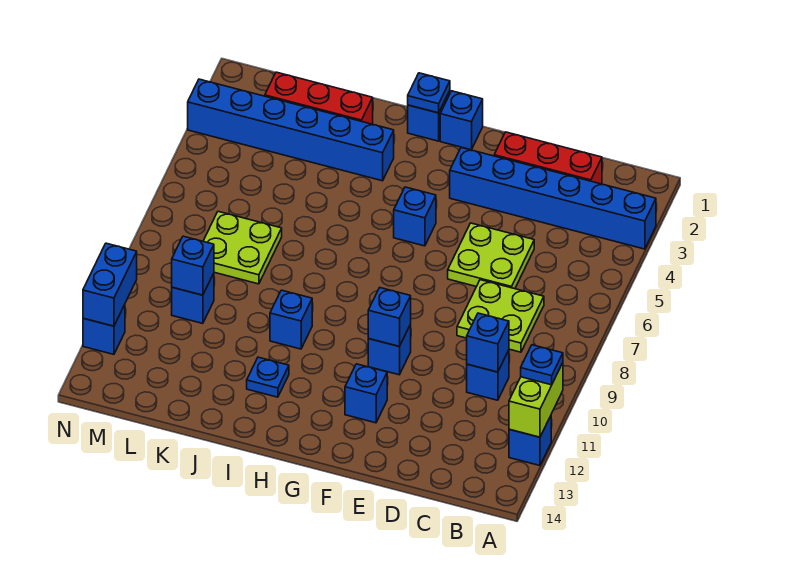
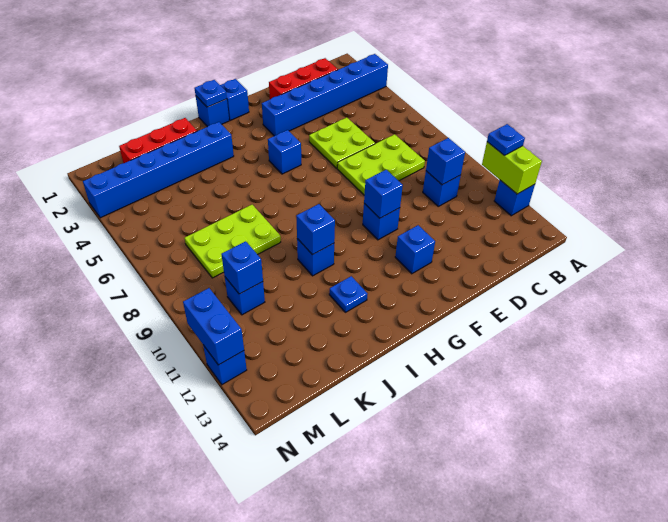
lime 2x2 plate [457,280,544,352] -> lime 2x3 plate [337,134,425,195]
none -> blue 1x1 brick [296,204,335,255]
lime 2x2 plate [203,211,282,284] -> lime 2x3 plate [184,205,281,278]

